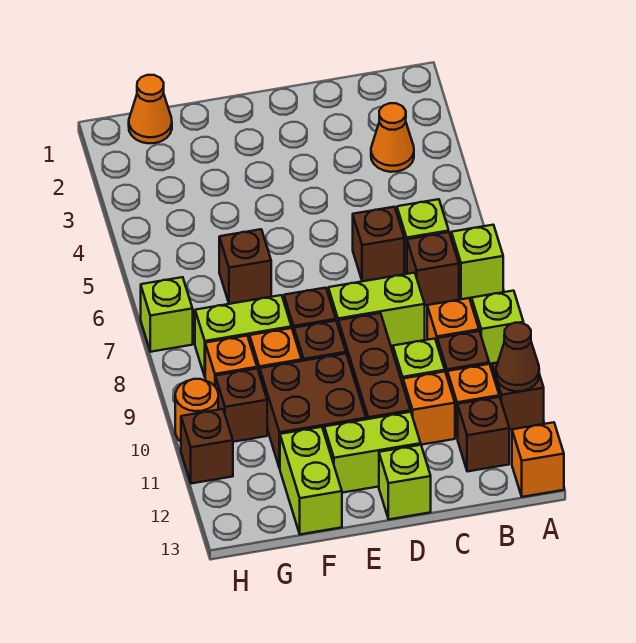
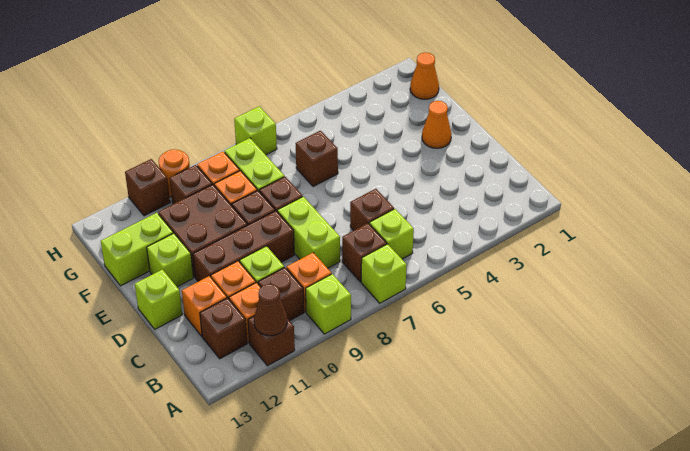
orange 1x1 brick [512,422,564,497] -> orange 1x1 brick moved to [182,276,227,336]
orange 1x1 cone [371,103,414,172] -> orange 1x1 cone moved to [422,101,452,148]
lime 1x2 brick [324,412,421,493] -> lime 1x1 brick [147,233,193,287]

